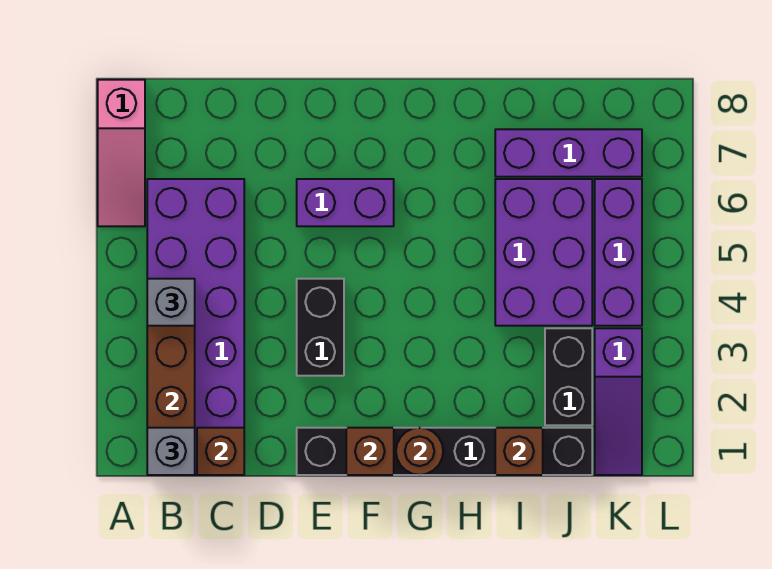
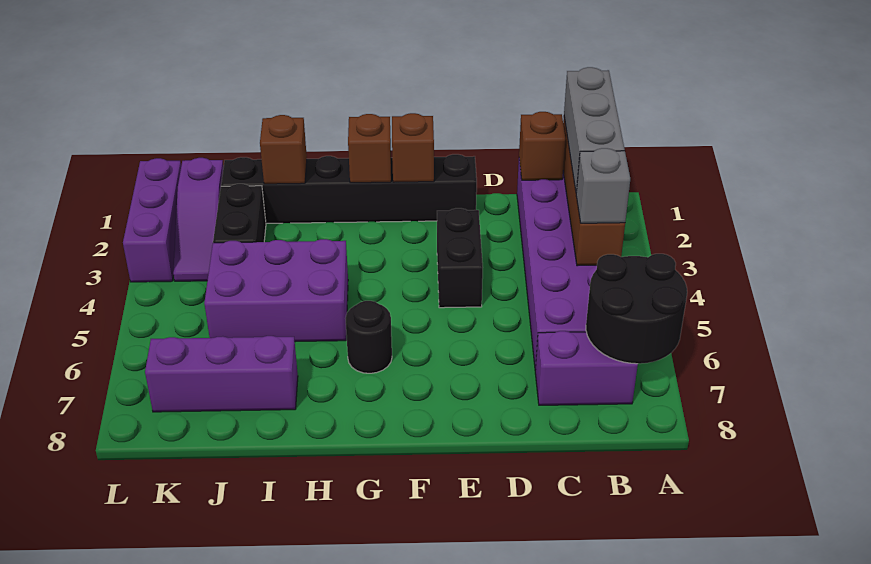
pink 1x3 slope [98,80,145,226] -> none
none -> black 2x2 round brick [586,254,687,364]
grey 1x1 brick [147,428,195,475] -> grey 1x3 brick [564,67,625,192]
purple 1x2 brick [297,179,394,226] -> purple 1x2 brick moved to [535,331,638,405]
brown 1x1 round brick [396,428,443,475] -> brown 1x1 brick [348,114,391,183]
none -> black 1x1 round brick [345,301,392,373]
purple 2x3 brick [495,179,592,326] -> purple 2x3 brick turned to [204,239,348,342]
purple 1x3 slope [595,328,642,475] -> purple 1x3 slope turned to [173,158,223,281]
purple 1x3 brick [595,179,642,326] -> purple 1x3 brick moved to [123,158,181,282]

